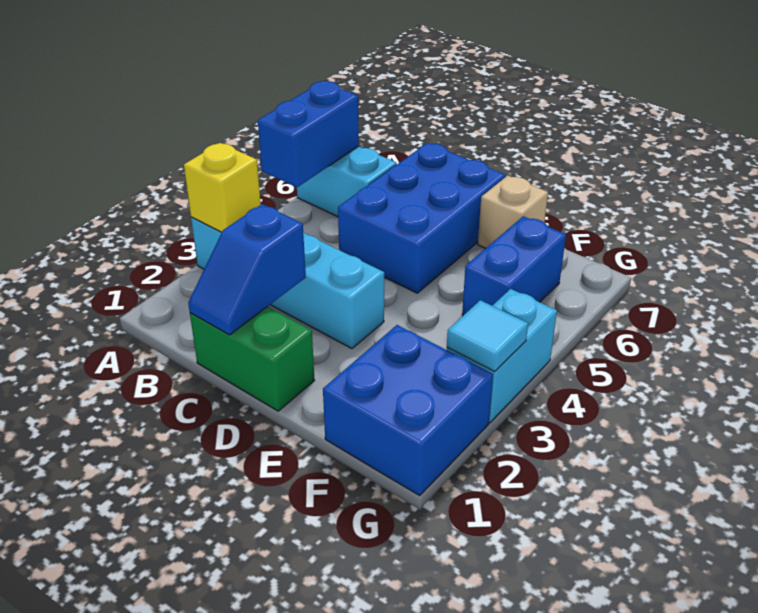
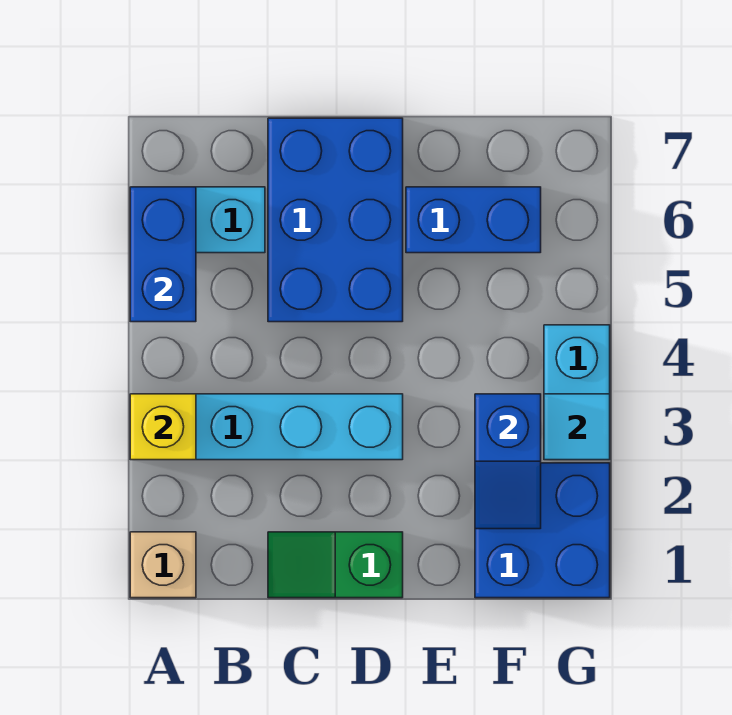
green 1x2 brick [190,307,315,411] -> green 1x2 slope [268,532,403,598]
blue 1x2 slope [188,204,306,335] -> blue 1x2 slope moved to [475,394,541,529]
tan 1x1 brick [478,175,548,248] -> tan 1x1 brick moved to [130,532,196,598]
blue 1x2 brick [462,216,566,315] -> blue 1x2 brick turned to [406,187,541,253]

